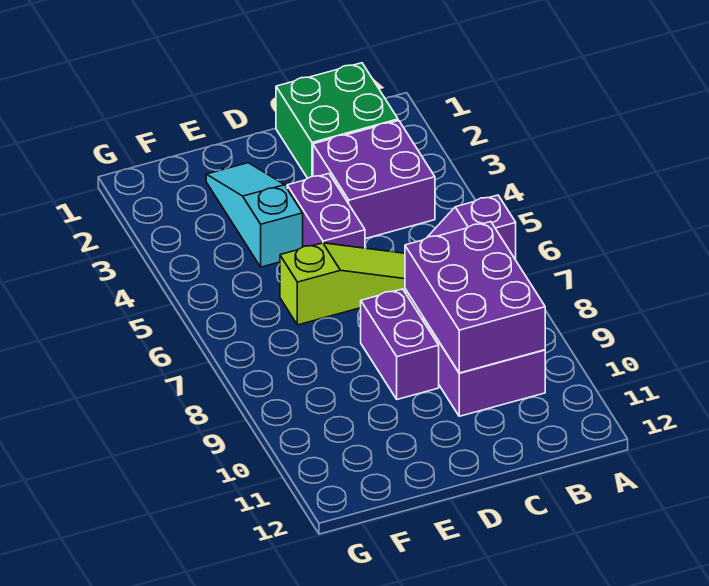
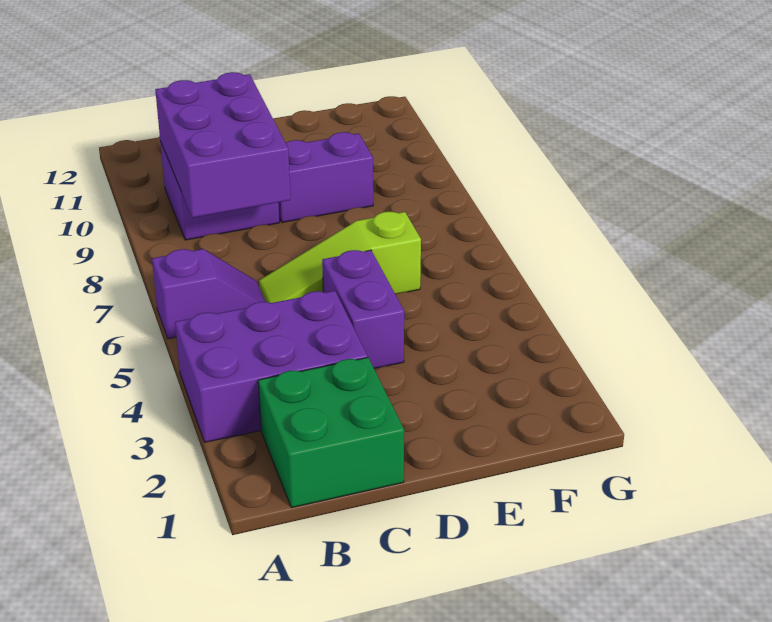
purple 2x2 brick [313,121,435,239] -> purple 2x3 brick [175,291,368,442]
purple 1x2 brick [361,289,439,399] -> purple 1x2 brick turned to [278,132,373,222]
cyan 1x3 slope [206,163,303,267] -> none

